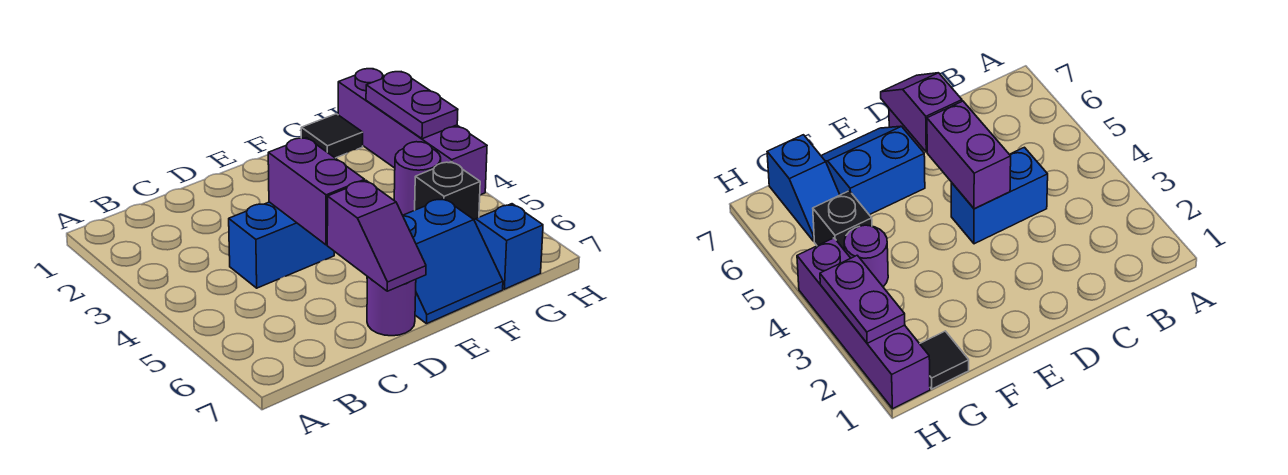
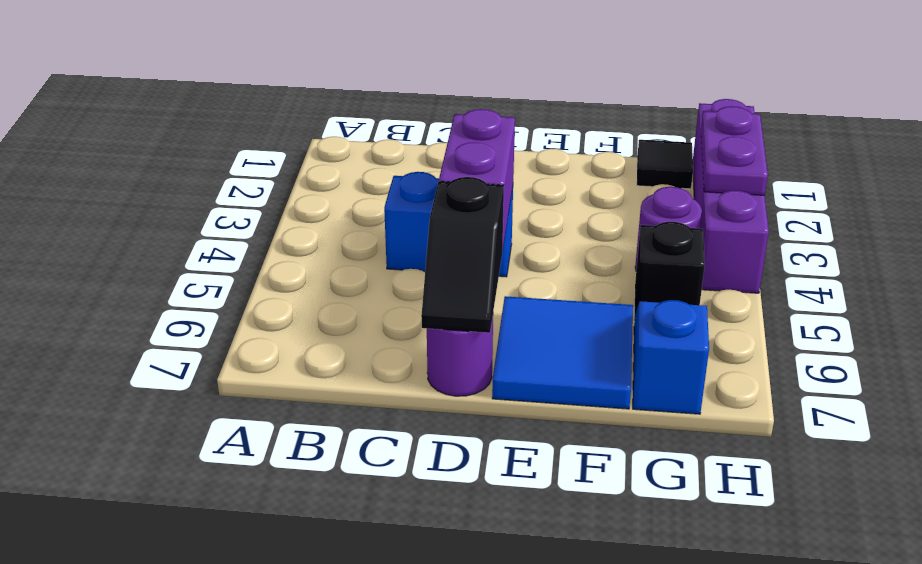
purple 1x2 slope [327,181,426,291] -> black 1x2 slope [421,177,504,333]
blue 2x2 slope [403,198,503,324] -> blue 2x2 tile [492,296,633,409]

